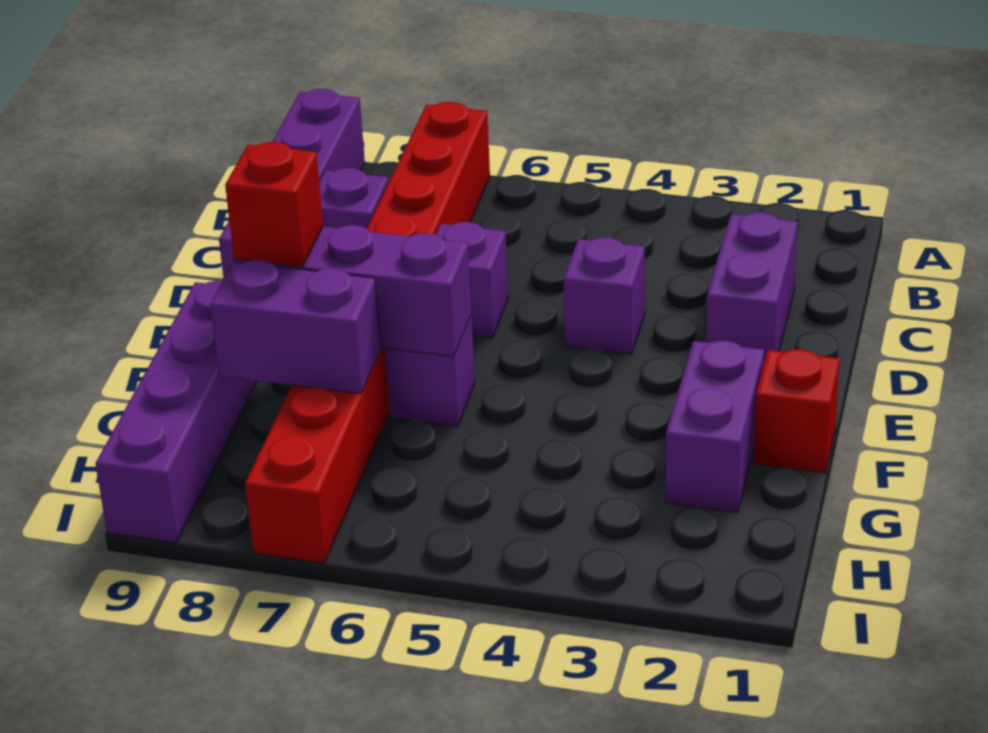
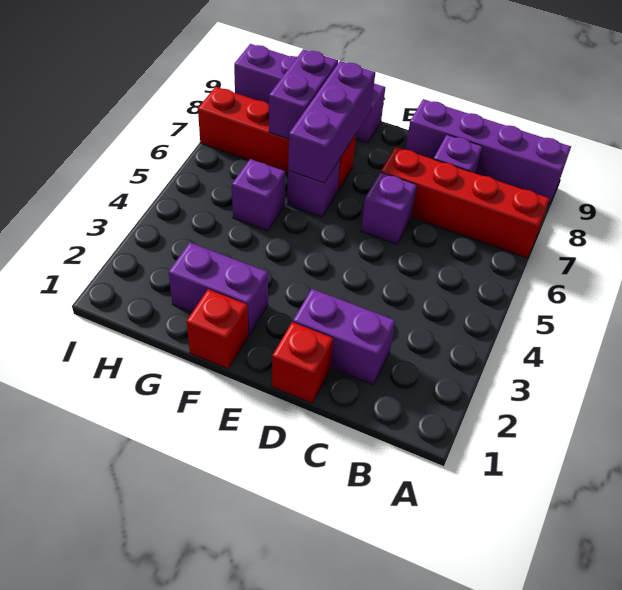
purple 1x1 brick [563,238,645,354] -> purple 1x1 brick moved to [232,159,285,231]
red 1x1 brick [225,142,323,267] -> red 1x1 brick moved to [272,322,333,403]

